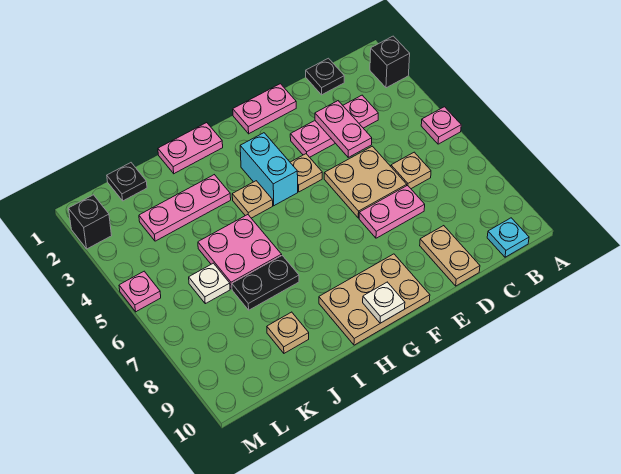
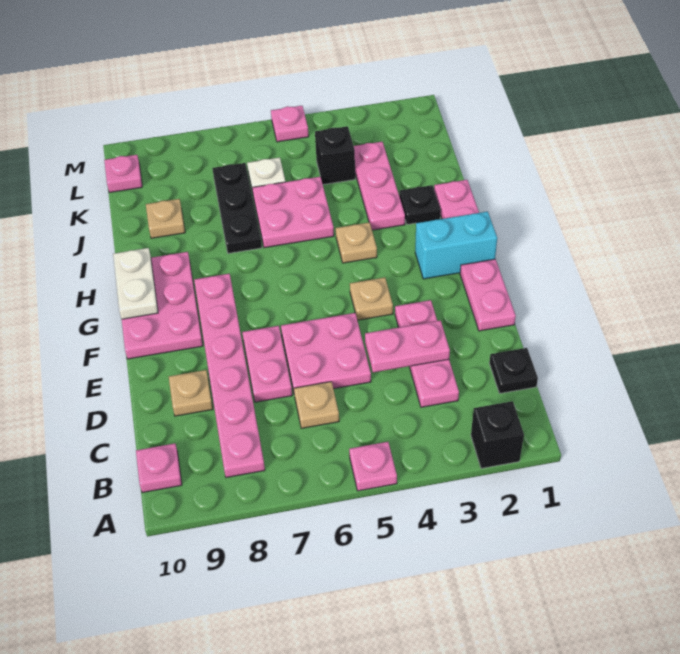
none -> pink 1x6 plate [194,274,265,477]
cyan 1x1 plate [487,218,529,257] -> pink 1x1 plate [136,444,182,492]
tan 2x2 plate [324,146,407,218] -> pink 2x2 plate [281,313,371,391]
tan 1x2 plate [420,226,480,286] -> tan 1x1 plate [169,370,213,416]
tan 2x3 plate [319,254,430,345] -> pink 2x3 plate [122,252,203,359]
cyan 1x2 brick [240,133,298,206] -> cyan 1x2 brick moved to [415,212,497,279]
white 1x1 plate [363,282,405,323] -> white 1x2 plate [113,248,158,319]
black 1x2 plate [232,255,299,310] -> black 1x3 plate [212,163,262,253]
black 1x1 plate [107,163,147,201] -> black 1x1 plate moved to [399,185,441,224]
none -> pink 1x1 plate [104,155,142,193]
black 1x1 brick [69,195,112,249] -> black 1x1 brick moved to [315,126,355,185]

